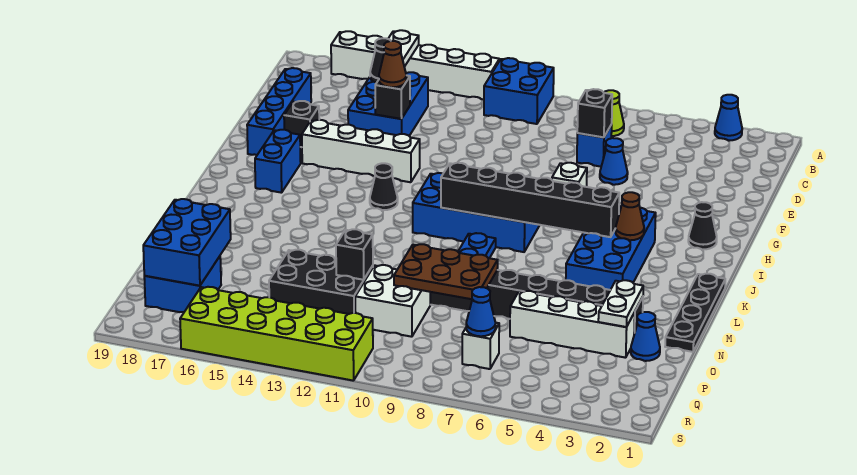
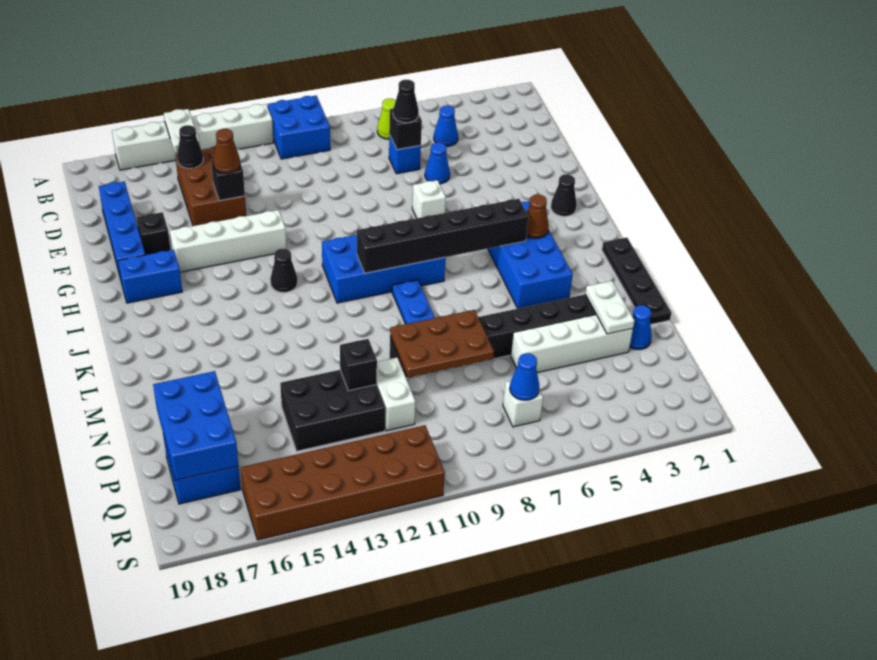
blue 1x1 cone [715,95,742,141] -> blue 1x1 cone moved to [434,106,458,147]
blue 2x3 brick [348,72,428,136] -> brown 2x3 brick [175,146,246,226]
none -> black 1x1 cone [393,80,419,123]
blue 1x2 brick [255,130,301,193] -> blue 1x2 brick turned to [118,250,182,303]
white 2x2 brick [355,265,430,337] -> white 1x2 brick [377,358,415,431]
lime 2x6 brick [180,287,373,381] -> brown 2x6 brick [241,425,445,540]

